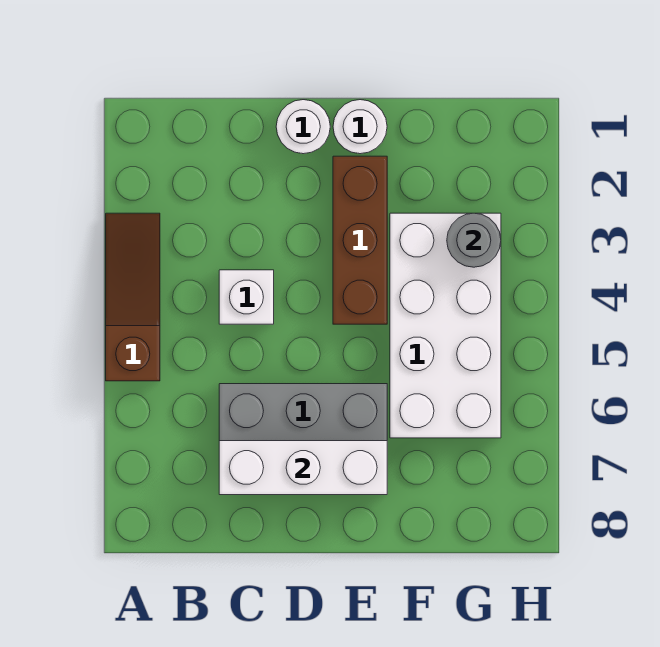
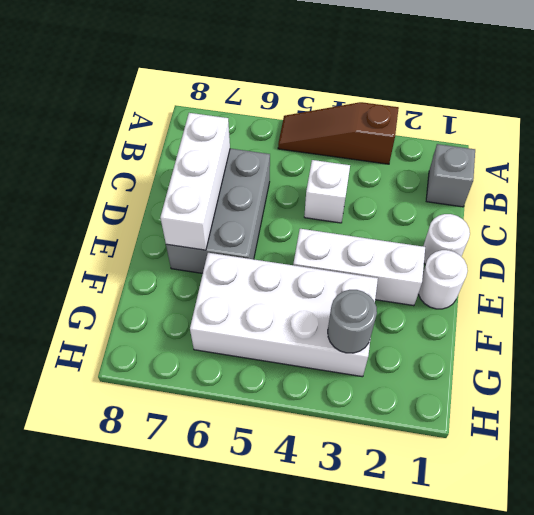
brown 1x3 slope [106,213,160,381] -> brown 1x3 slope turned to [278,102,399,164]
none -> grey 1x1 brick [426,144,475,207]
brown 1x3 brick [333,156,387,324] -> white 1x3 brick [293,229,425,306]

